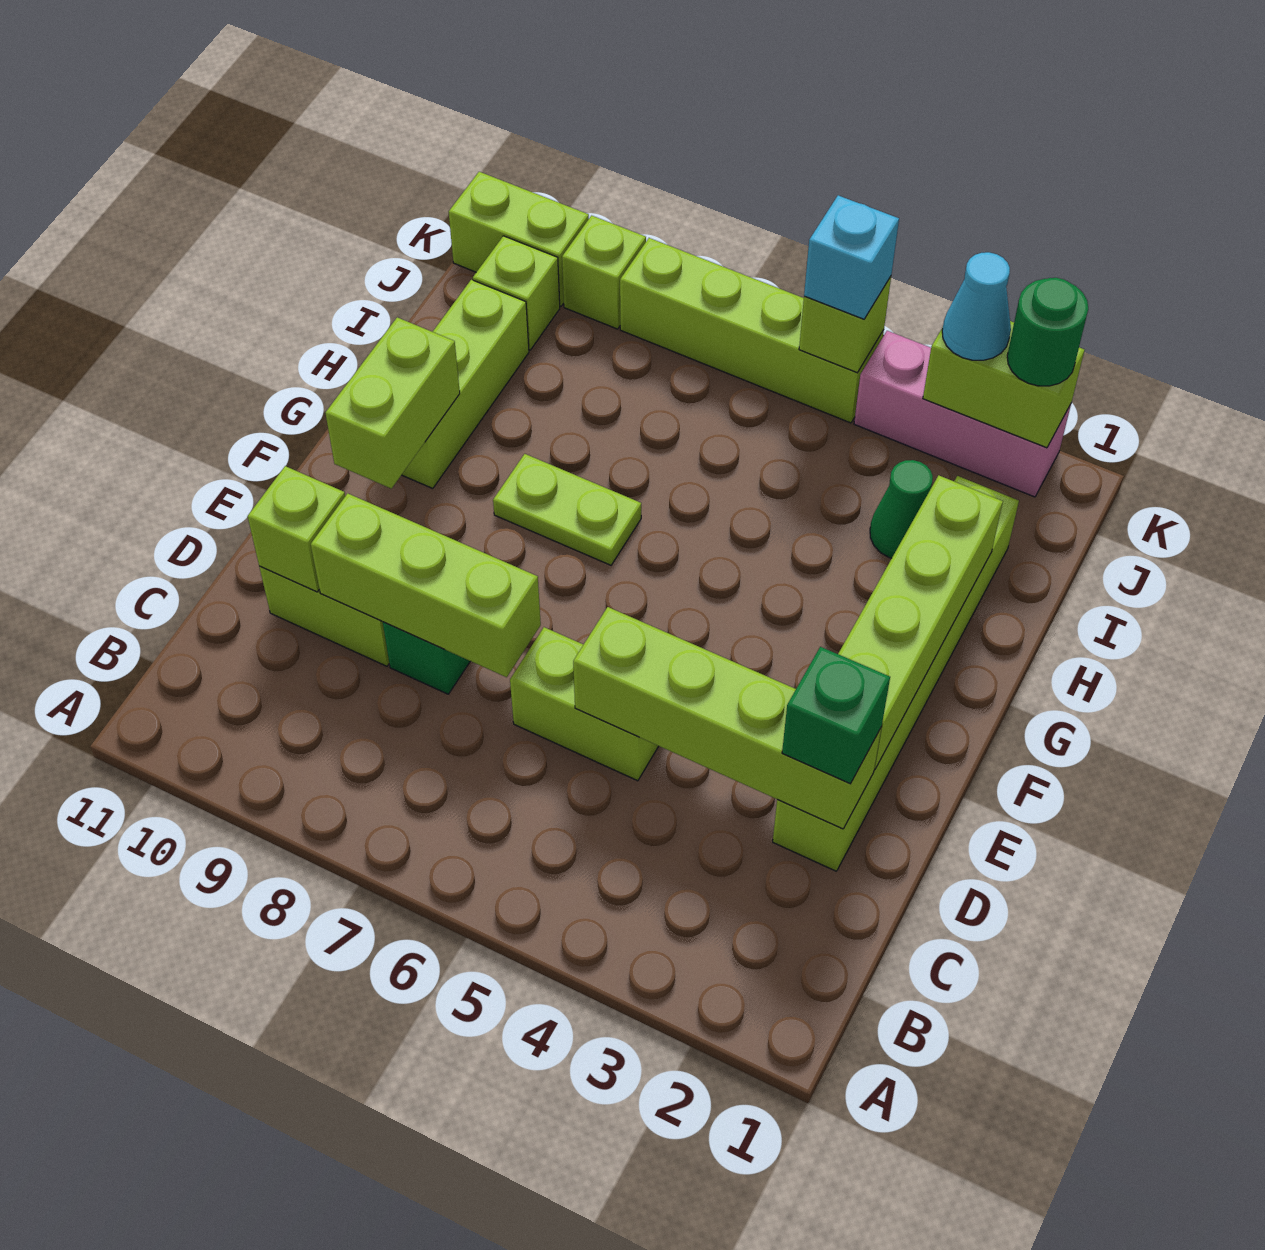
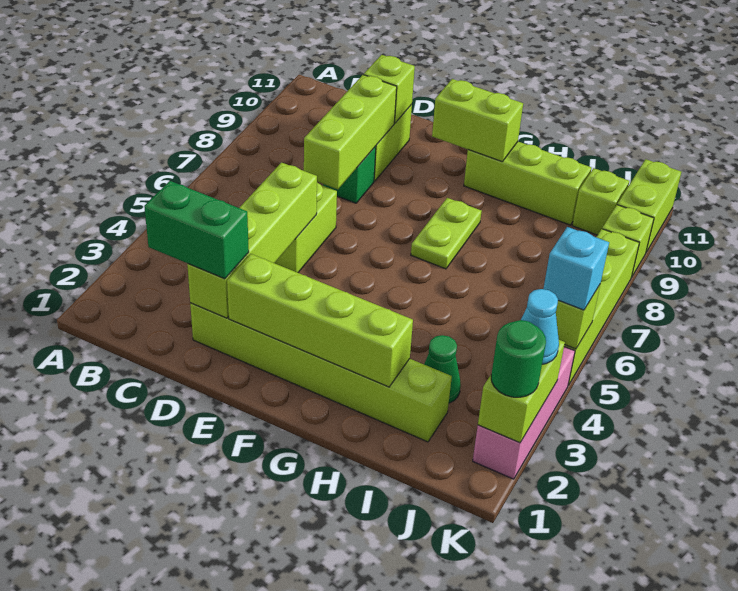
green 1x1 brick [782,647,890,784] -> green 1x2 brick [144,181,249,279]

